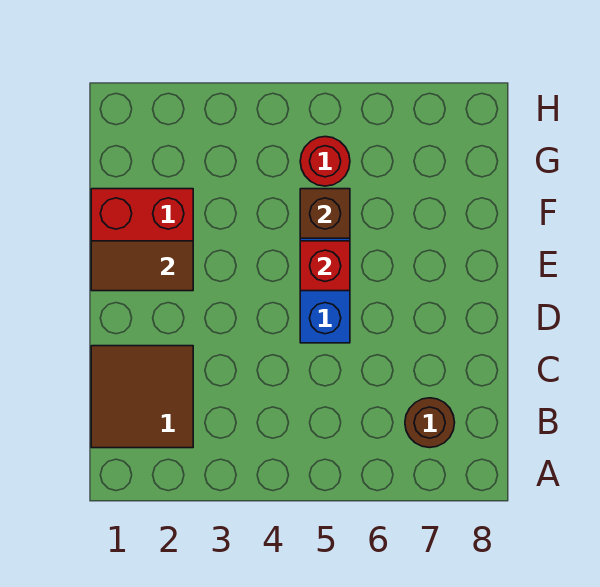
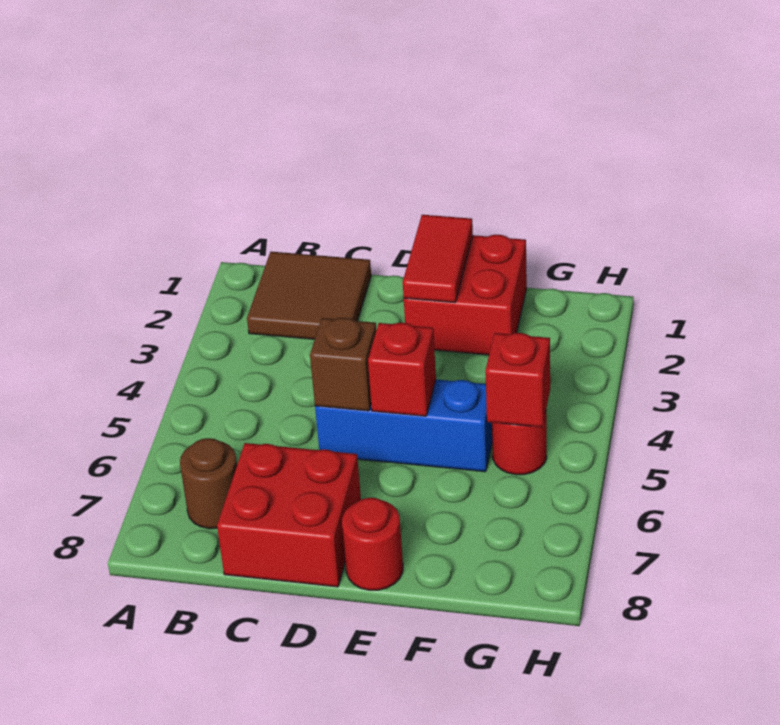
none -> red 2x2 brick [217,443,361,587]
brown 1x2 tile [91,241,193,291] -> red 1x2 tile [403,215,473,303]
none -> red 1x1 round brick [342,498,403,590]
brown 1x1 brick [300,189,350,238] -> brown 1x1 brick moved to [310,318,376,411]
none -> red 1x1 brick [486,333,550,427]

